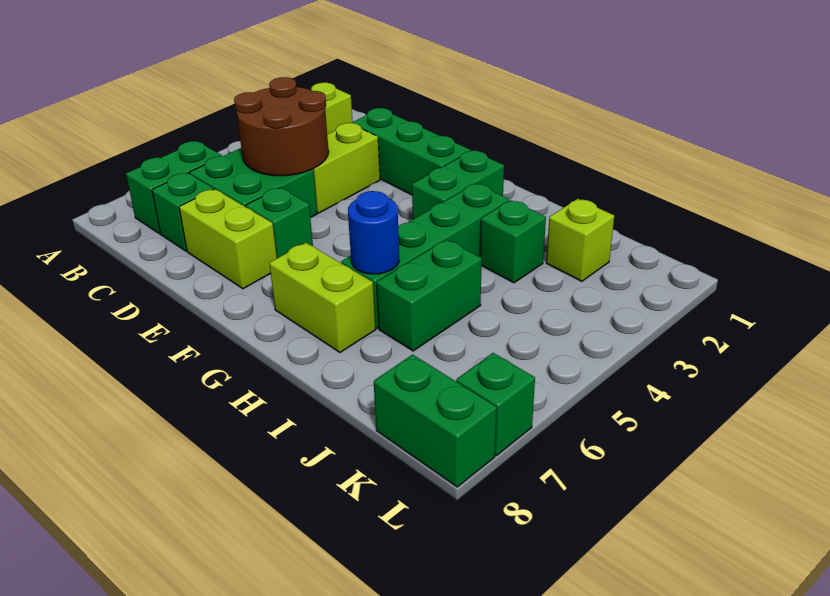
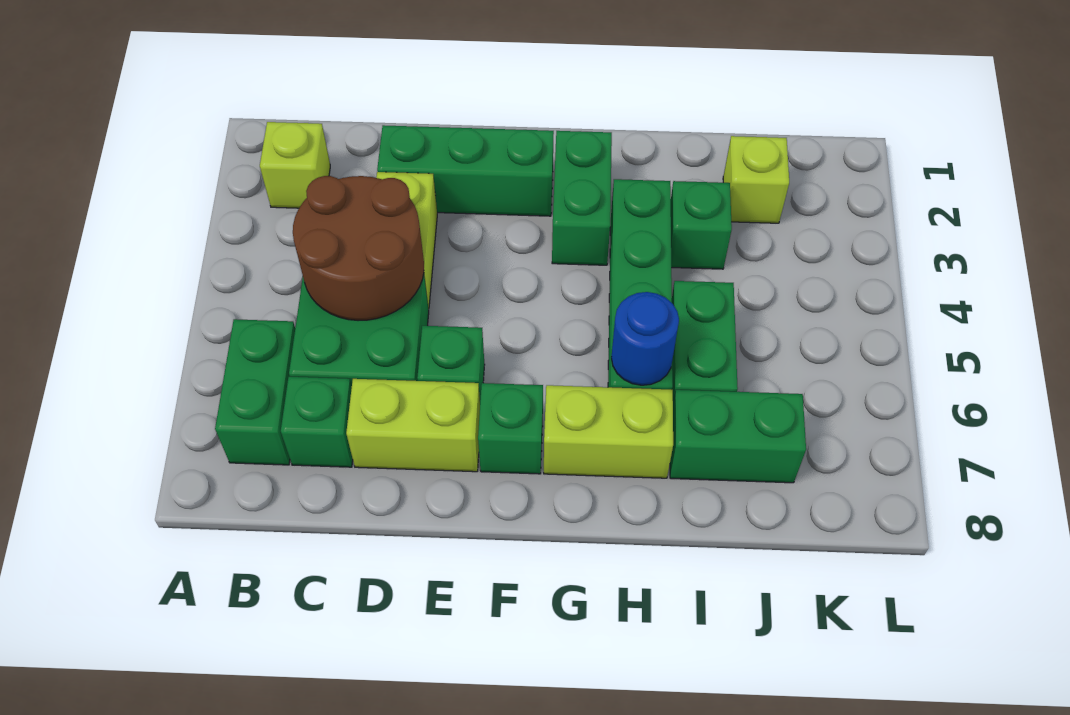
green 1x2 brick [374,355,497,487] -> green 1x2 brick moved to [670,390,806,483]
green 1x1 brick [456,353,535,455] -> green 1x1 brick moved to [478,383,543,474]

